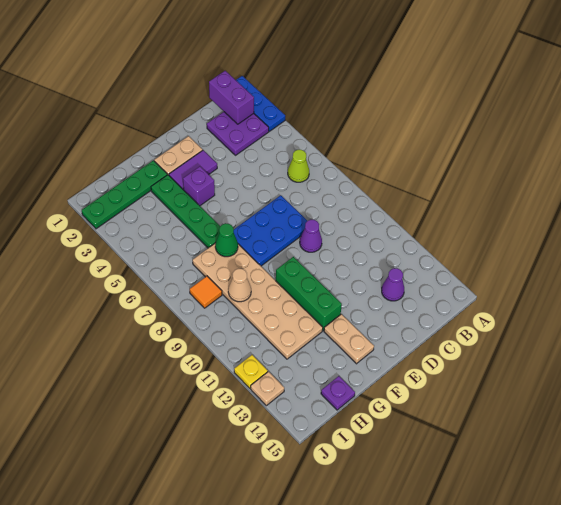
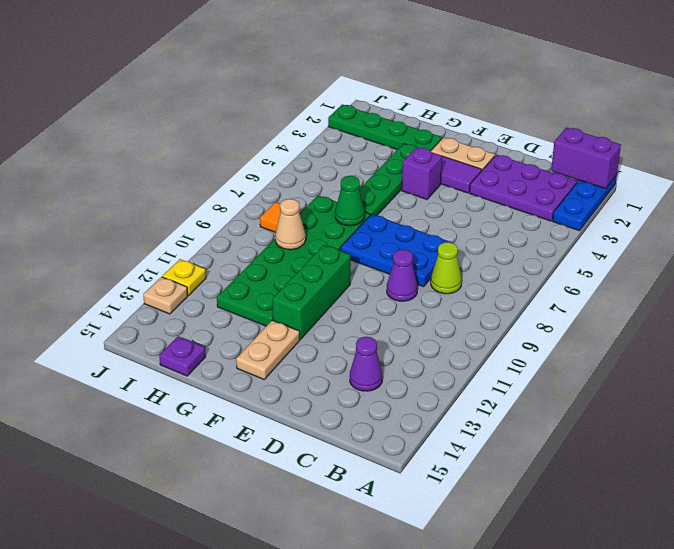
purple 1x2 brick [209,71,254,124] -> purple 1x2 brick turned to [551,127,621,189]
purple 2x2 plate [207,112,269,155] -> purple 2x3 plate [470,155,577,221]
lime 1x1 cone [288,150,309,182] -> lime 1x1 cone moved to [431,242,462,294]
tan 2x6 plate [193,243,323,359] -> green 2x6 plate [217,195,370,326]

